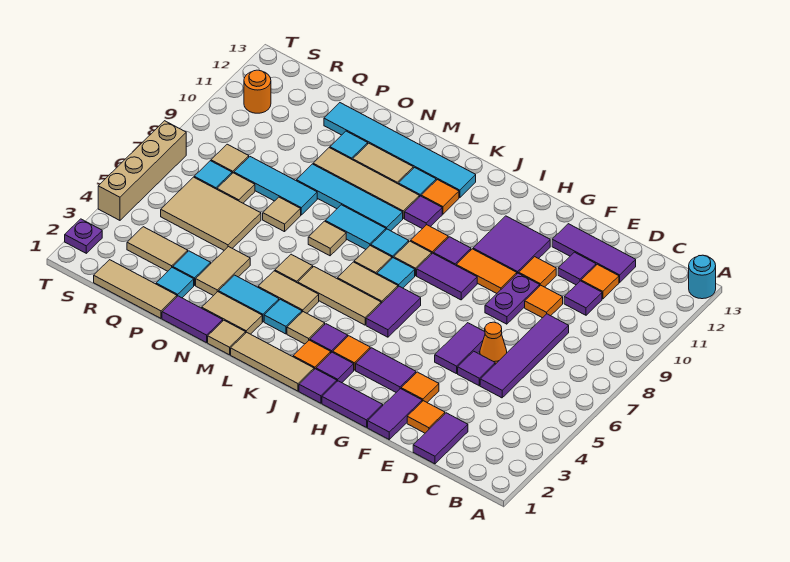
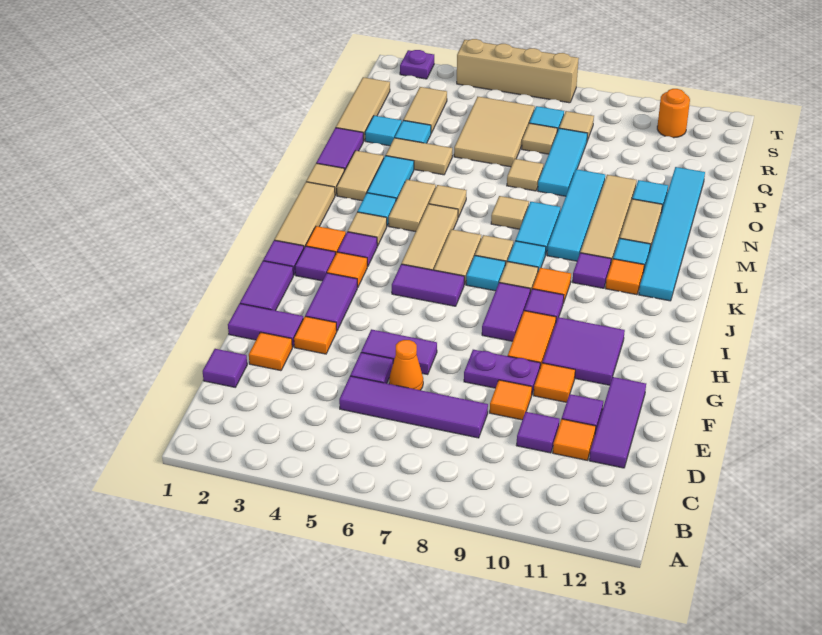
cyan 1x1 round brick [689,255,716,299] -> none
purple 1x2 tile [413,413,468,464] -> purple 1x1 tile [203,349,247,387]

